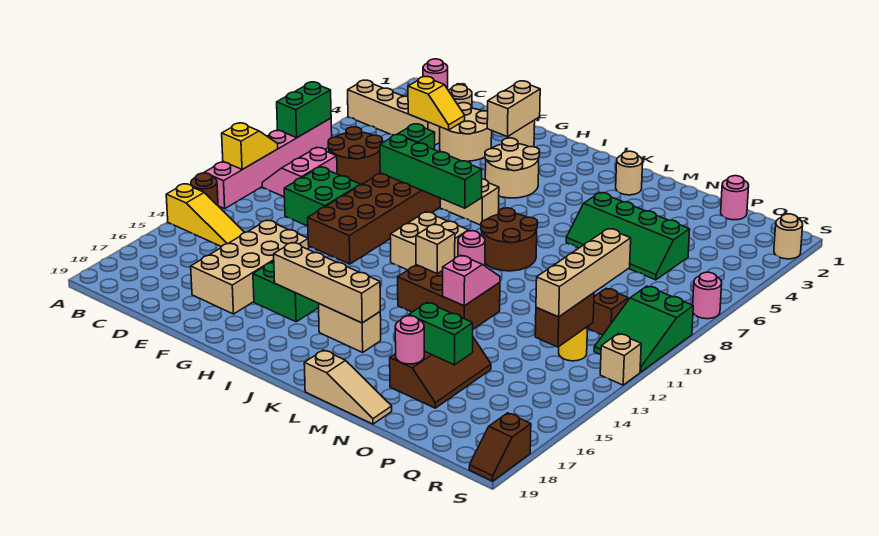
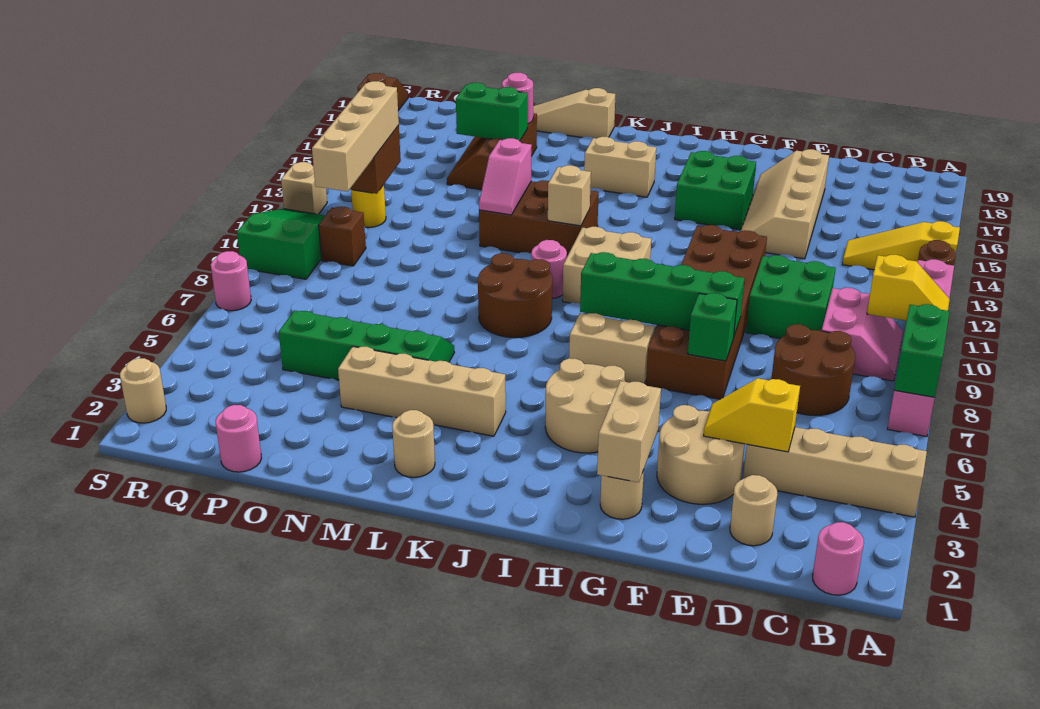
yellow 1x2 slope [222,123,278,170] -> yellow 1x2 slope turned to [867,255,950,321]
tan 2x4 brick [191,220,309,314] -> tan 2x4 slope [741,149,829,259]
tan 1x4 brick [274,243,380,323] -> tan 1x4 brick moved to [338,347,506,436]

